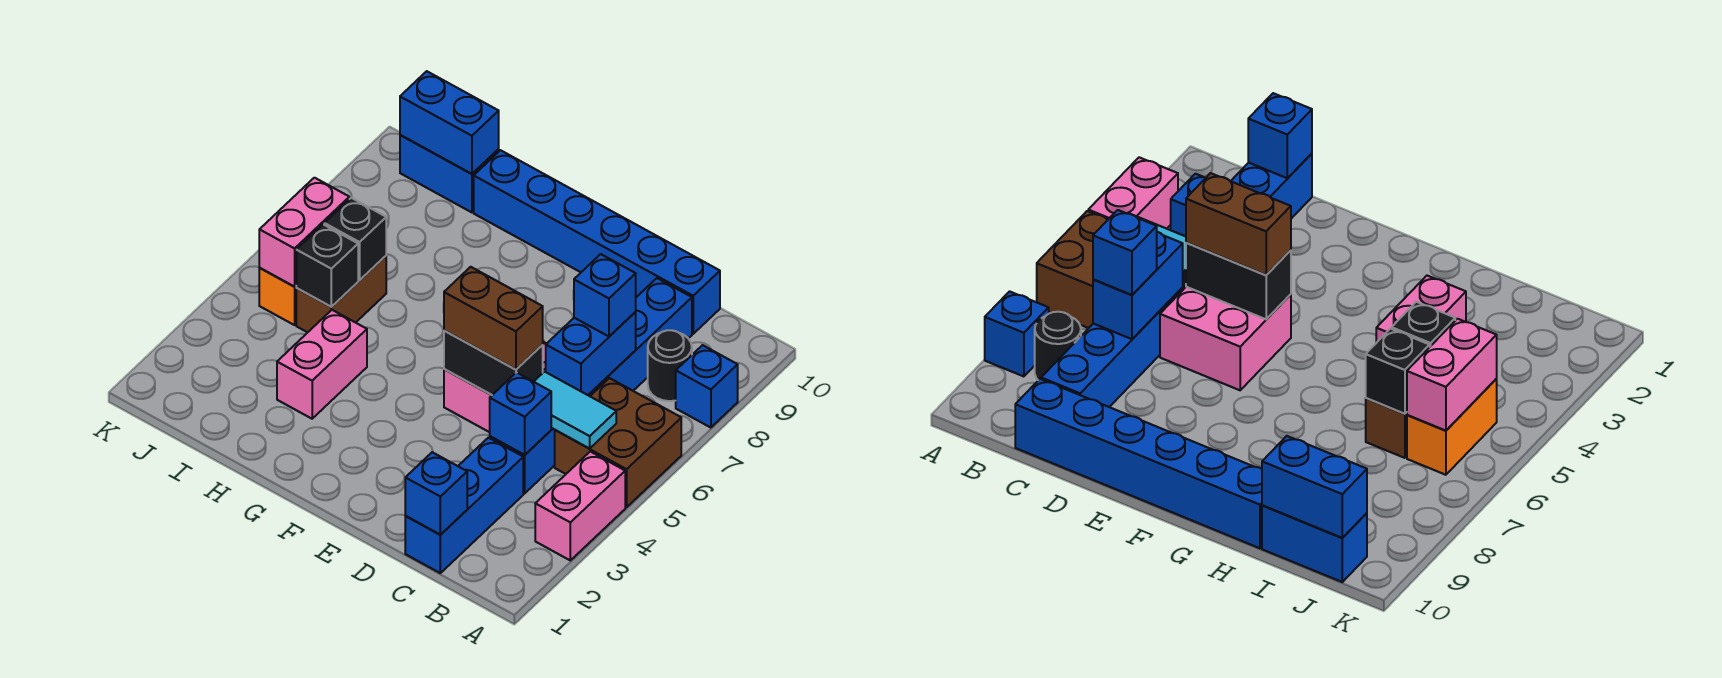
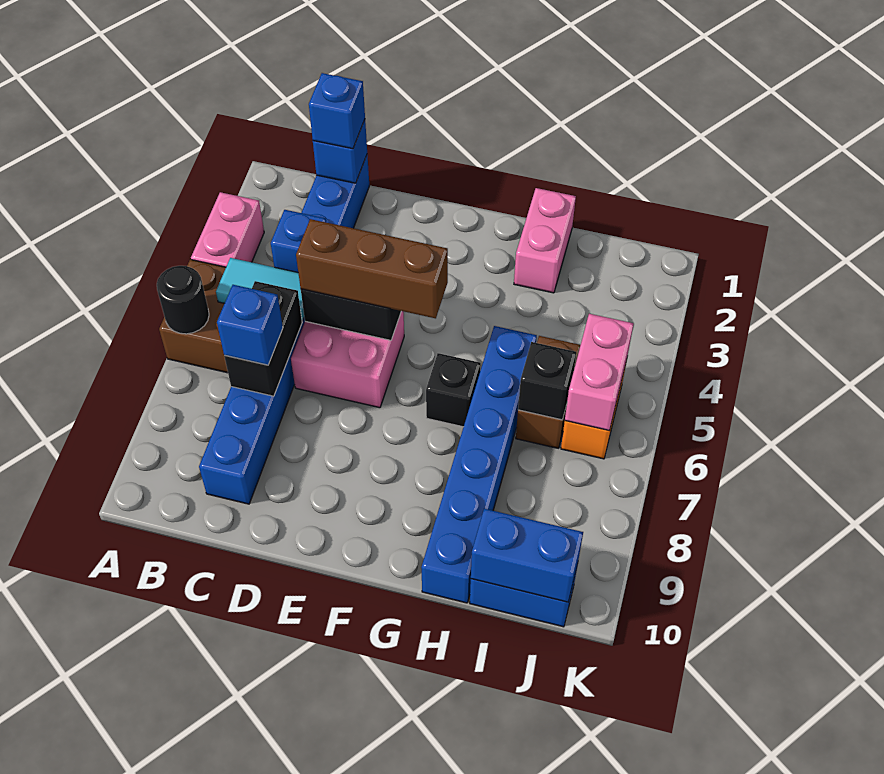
blue 1x1 brick [676,345,738,428] -> blue 1x1 brick moved to [309,73,365,149]
black 1x1 round brick [648,330,692,401] -> black 1x1 round brick moved to [157,266,209,334]
blue 1x2 brick [546,312,636,395] -> black 1x2 brick [224,281,302,396]
blue 1x6 brick [474,150,720,334] -> blue 1x6 brick turned to [421,326,537,603]
brown 1x2 brick [444,267,543,370] -> brown 1x3 brick [296,219,448,318]
pink 1x2 brick [277,310,367,419] -> pink 1x2 brick moved to [514,188,576,293]
black 1x1 brick [296,224,358,307] -> black 1x1 brick moved to [426,353,481,427]

